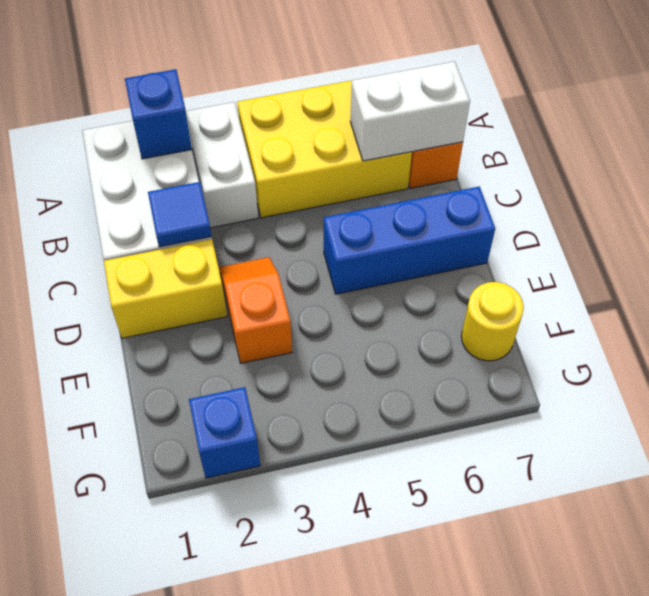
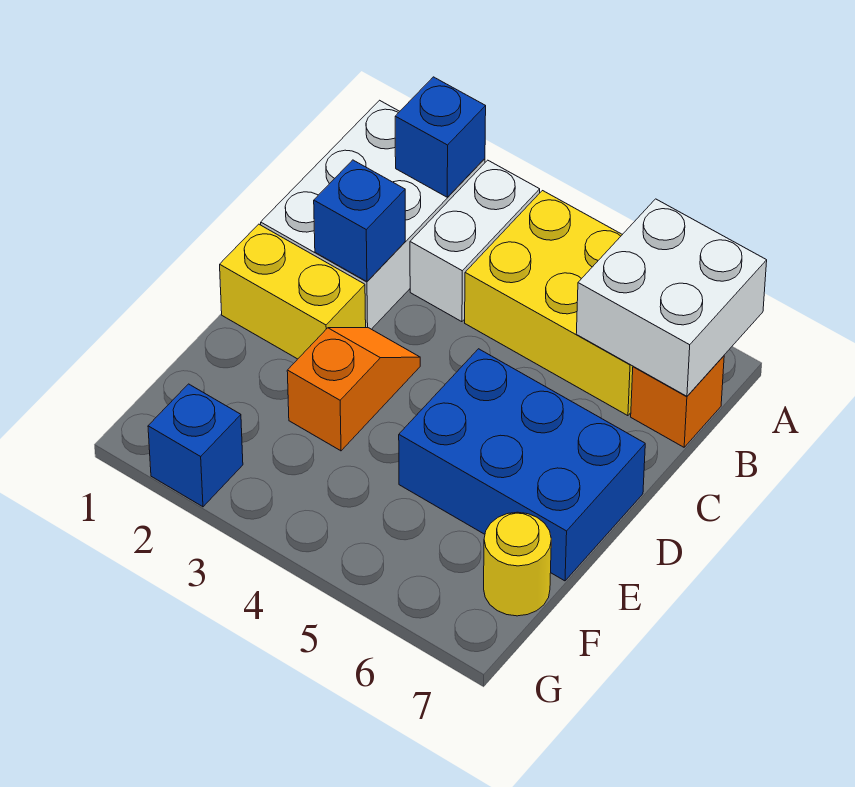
white 1x2 brick [350,61,470,161] -> white 2x2 brick [576,199,767,396]
blue 1x1 tile [148,182,212,247] -> blue 1x1 brick [314,160,405,282]
blue 1x3 brick [324,186,495,294] -> blue 2x3 brick [399,349,645,581]

